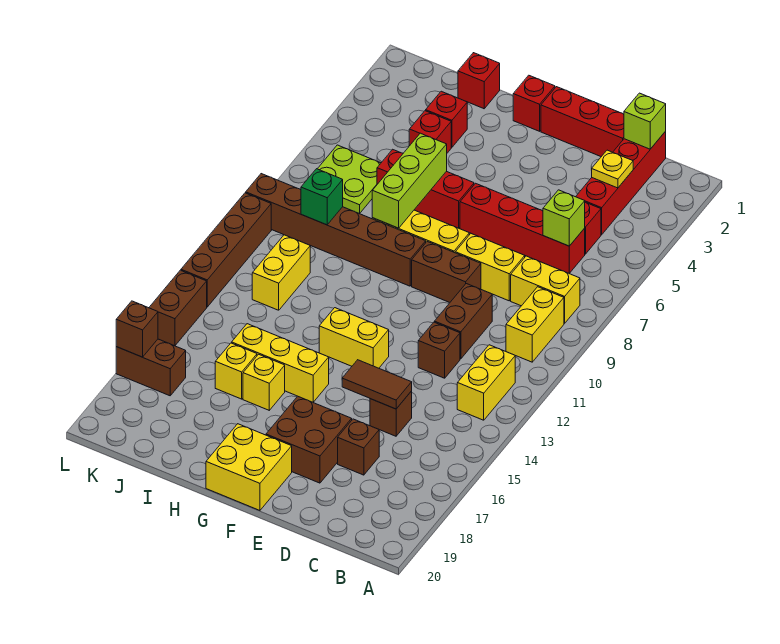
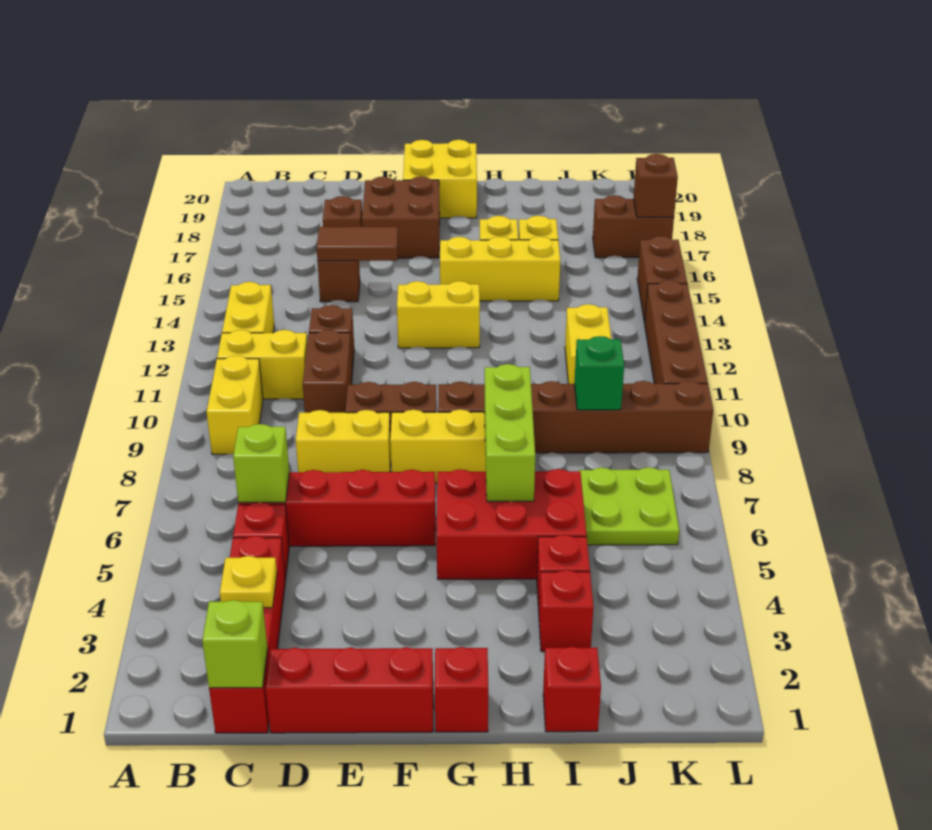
yellow 1x2 brick [511,256,580,323] -> yellow 1x2 brick moved to [217,330,307,399]
red 1x3 brick [377,149,474,228] -> red 2x3 brick [437,469,587,579]

